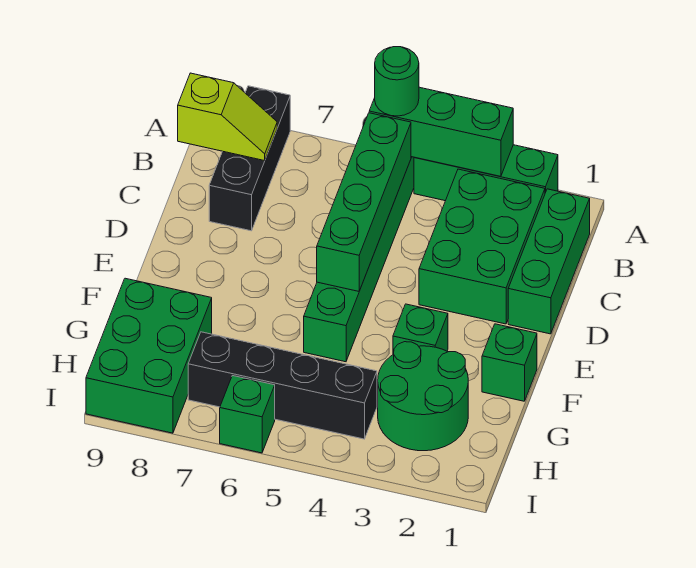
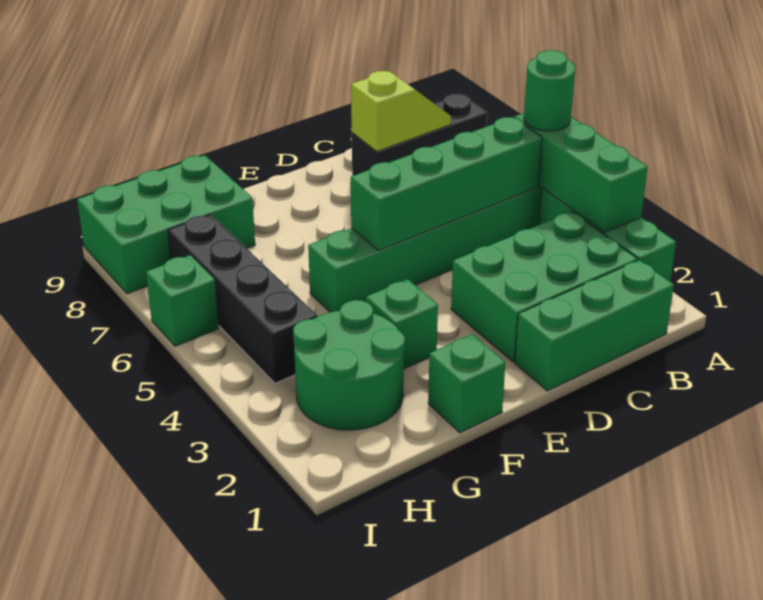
lime 1x2 slope [178,73,277,161] -> lime 1x2 slope turned to [351,71,451,152]

